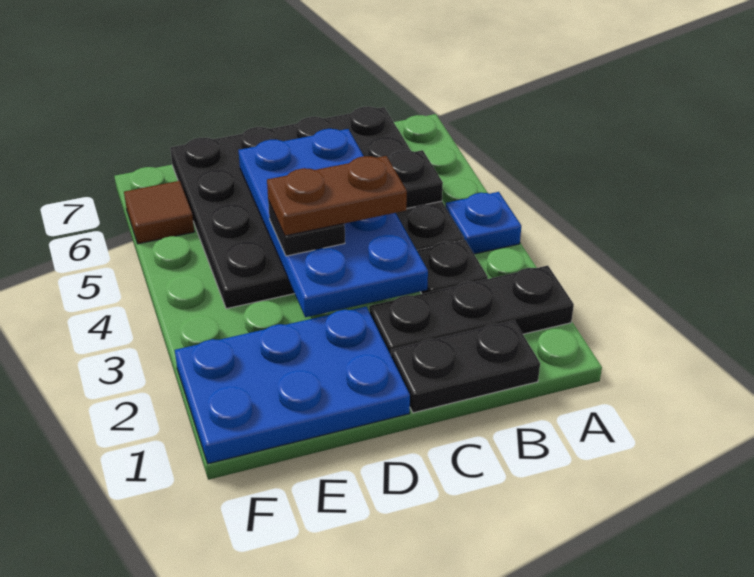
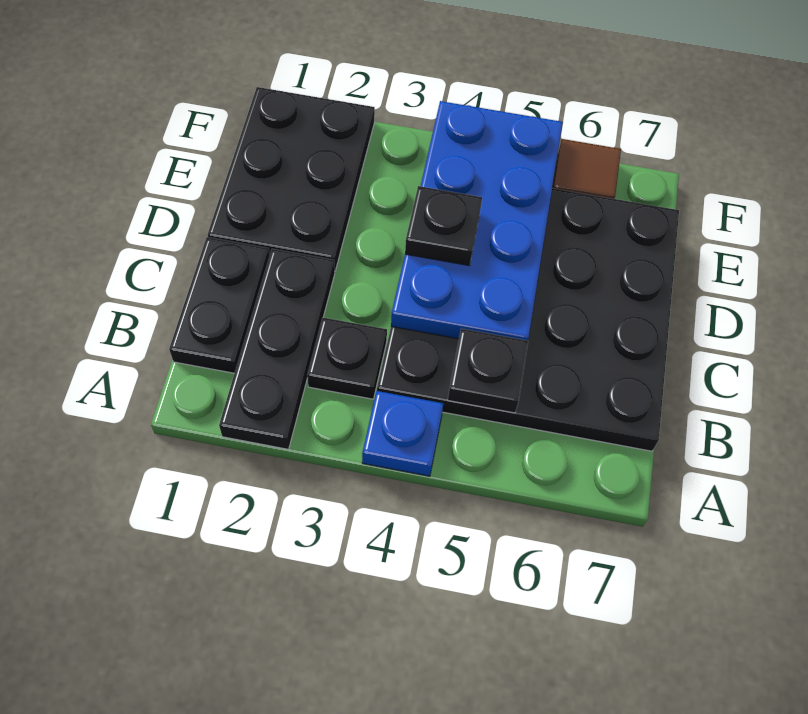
blue 2x4 plate [239,129,428,317] -> blue 2x4 plate turned to [391,101,563,341]
brown 1x2 plate [267,156,407,236] -> none
blue 2x3 plate [175,307,410,464] -> black 2x3 plate [208,87,375,271]

